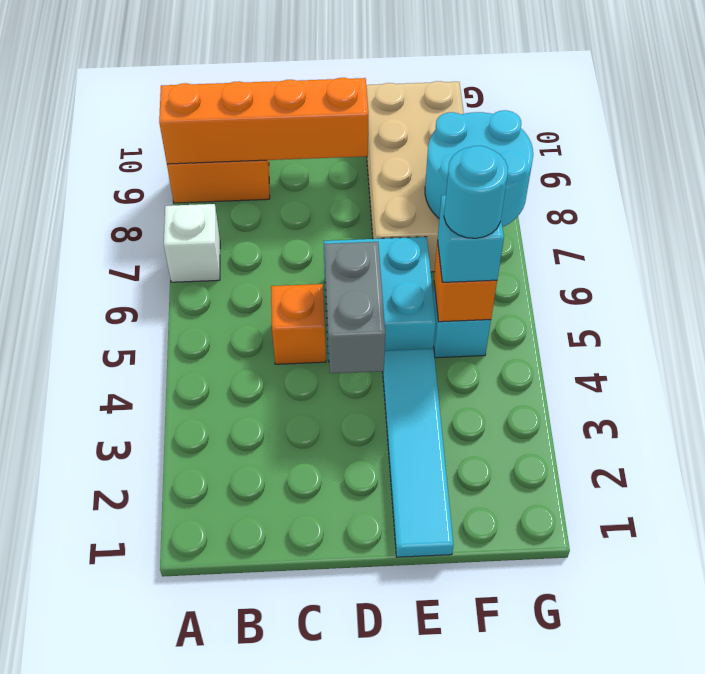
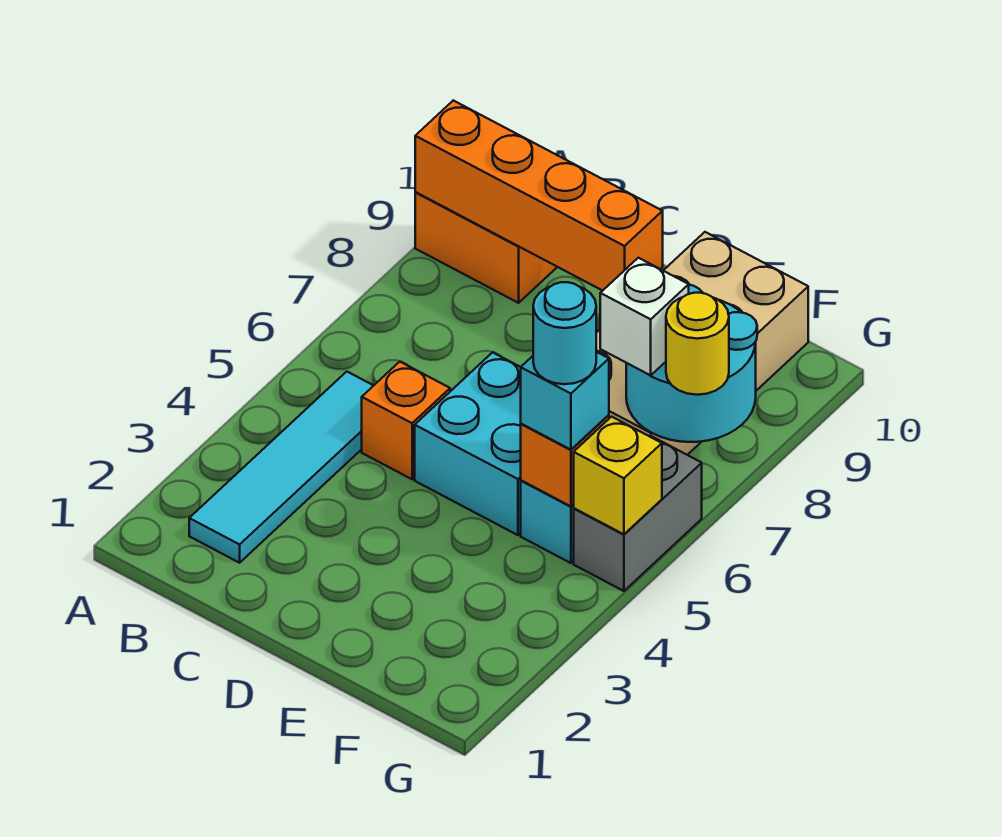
white 1x1 brick [164,204,220,282] -> white 1x1 brick moved to [600,258,689,376]
grey 1x2 brick [324,242,385,373] -> grey 1x2 brick moved to [574,436,702,591]
cyan 1x4 tile [383,349,453,557] -> cyan 1x4 tile moved to [189,372,374,563]
none -> yellow 1x1 brick [574,417,662,534]
none -> yellow 1x1 round brick [666,293,729,395]

